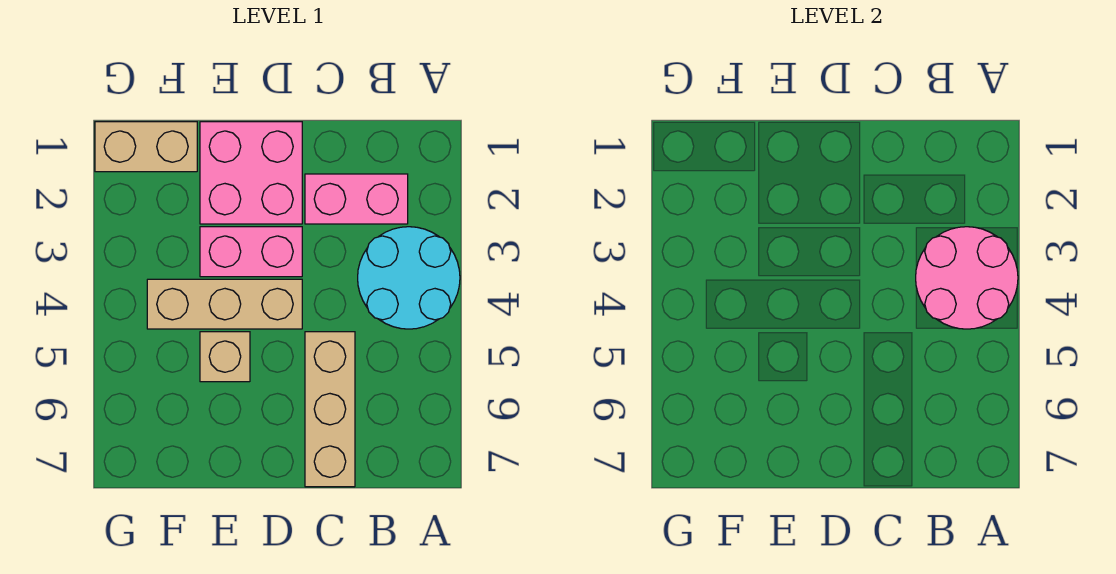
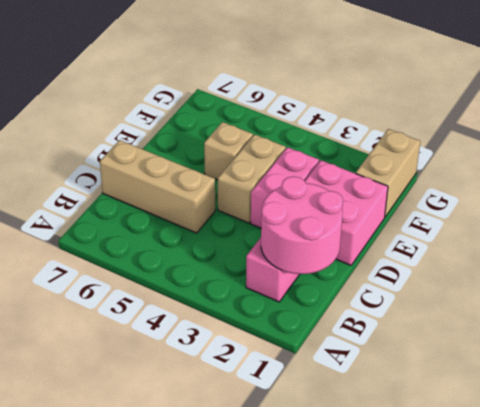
cyan 2x2 round brick [358,227,460,329] -> none
pink 2x2 round brick [916,227,1018,329] -> pink 2x2 round brick moved to [261,176,343,274]
tan 1x3 brick [147,279,302,329] -> tan 1x2 brick [218,135,286,223]

